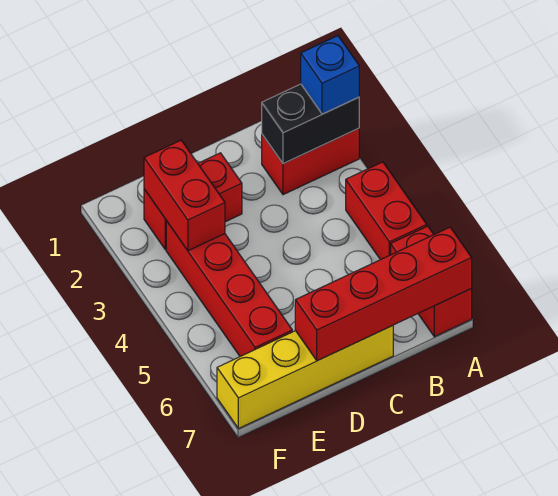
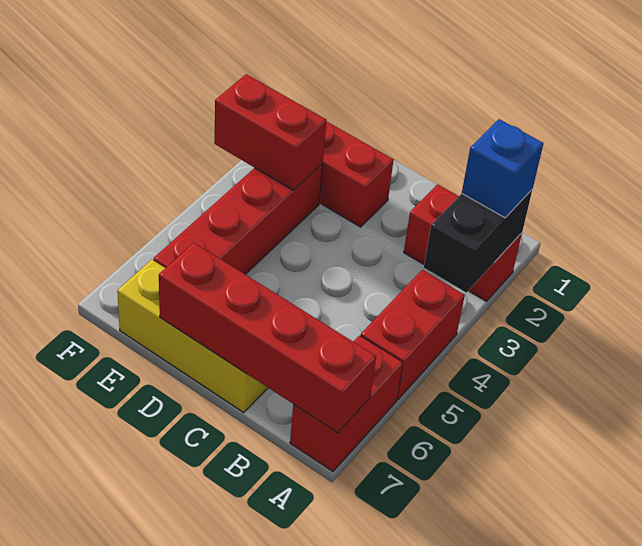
black 1x2 brick [262,84,359,164] -> black 1x2 brick turned to [424,190,532,293]
yellow 1x4 brick [217,326,393,429] -> yellow 1x3 brick [117,260,268,412]
red 1x2 brick [144,140,225,251] -> red 1x2 brick turned to [214,74,327,190]

